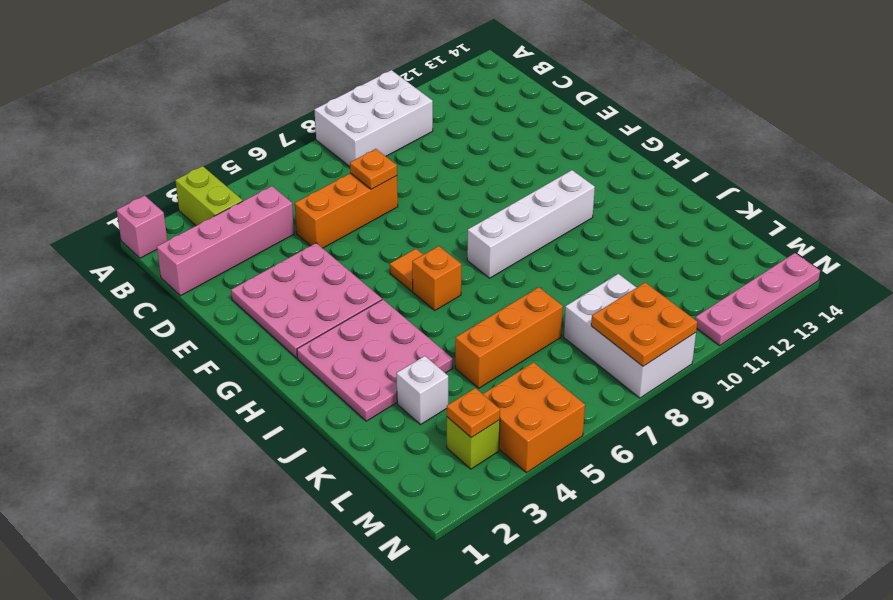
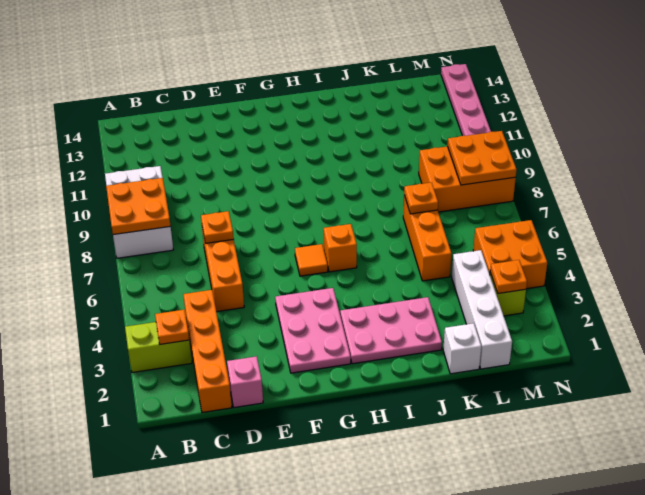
pink 1x1 brick [117,196,167,258] -> pink 1x1 brick moved to [227,356,263,408]
none -> orange 2x2 plate [106,178,171,235]
none -> orange 1x1 plate [155,310,189,345]
pink 1x4 brick [157,186,294,296] -> orange 1x4 brick [183,290,232,413]
pink 3x3 plate [231,243,382,358] -> pink 2x3 plate [275,288,351,373]
pink 3x3 plate [297,300,453,421] -> pink 2x3 plate [340,297,442,364]
white 1x4 brick [467,170,595,278] -> white 1x4 brick moved to [452,250,512,369]
white 1x1 brick [396,356,448,425] -> white 1x1 brick moved to [443,323,481,374]
none -> orange 1x1 plate [404,182,438,214]
white 2x3 brick [564,274,696,398] -> orange 2x3 brick [419,146,516,212]

